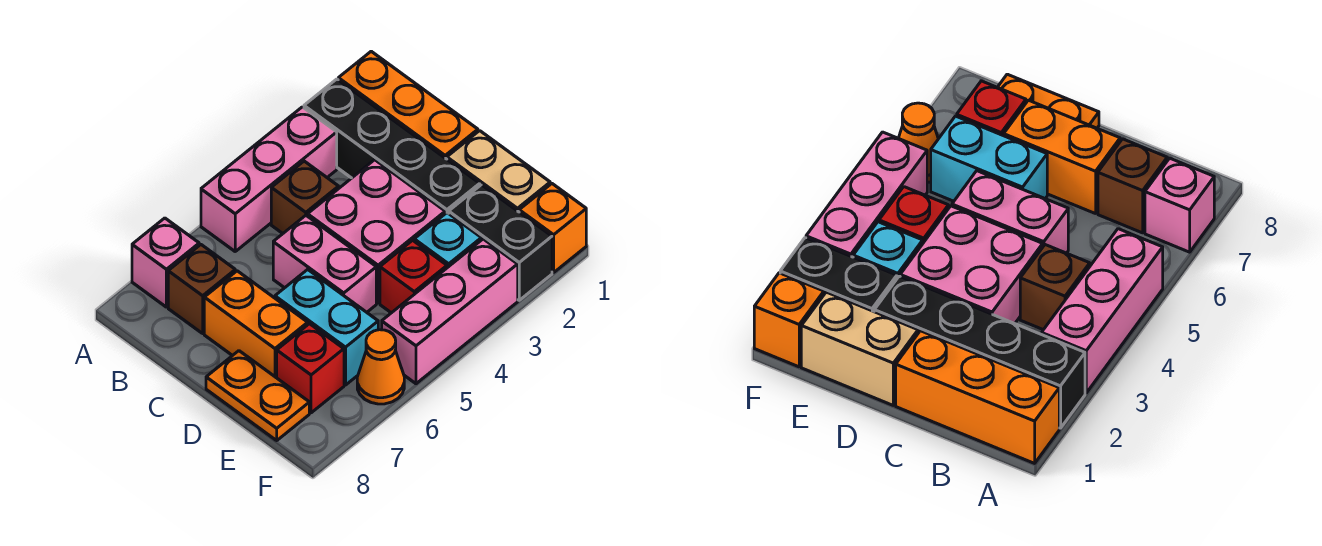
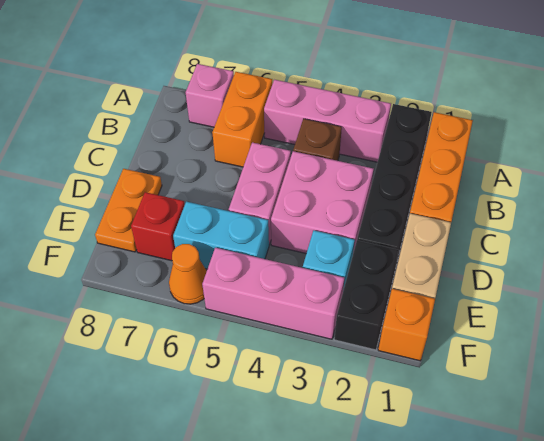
brown 1x1 brick [168,245,235,333] -> none
orange 1x2 brick [204,271,308,378] -> orange 1x2 brick moved to [212,72,272,167]
cyan 1x2 brick [275,269,378,385] -> cyan 1x2 brick turned to [173,202,269,269]
red 1x1 brick [380,240,447,313] -> none

